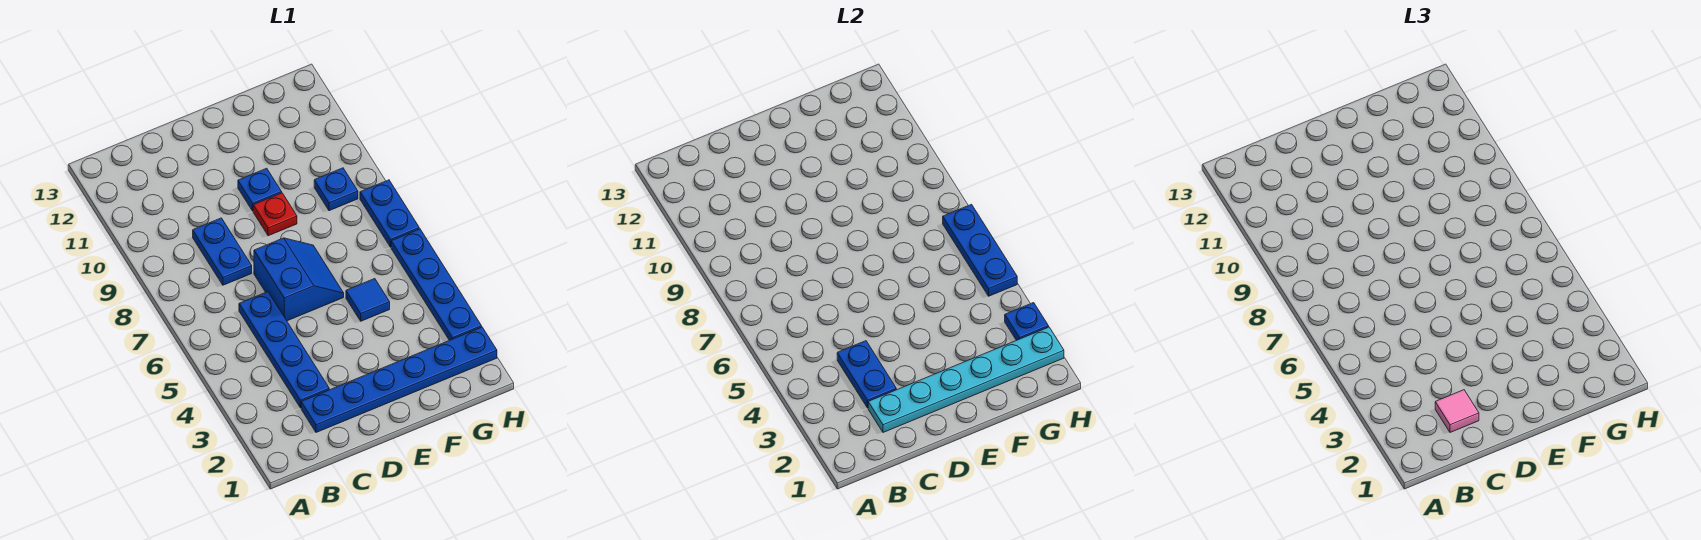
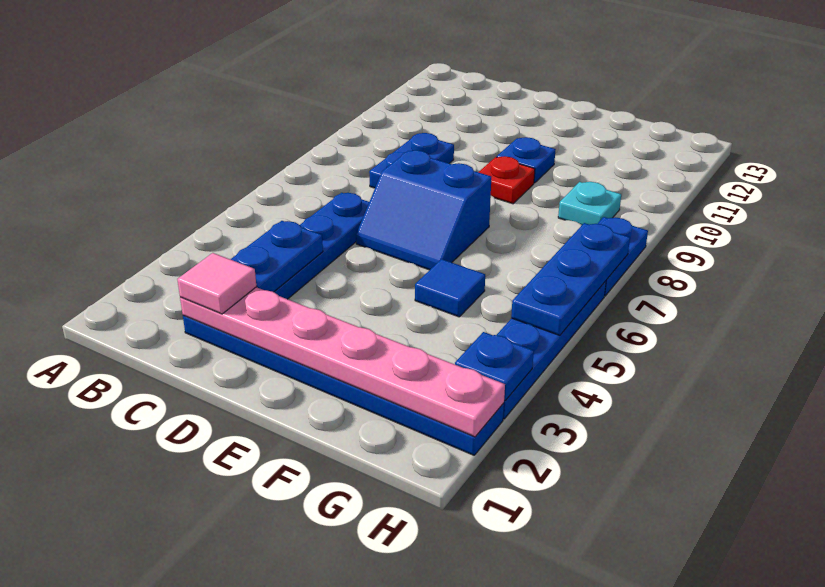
cyan 1x6 plate [868,327,1064,432] -> pink 1x6 plate [180,287,505,437]
blue 2x2 slope [254,238,344,321] -> blue 2x2 slope turned to [356,150,491,270]
blue 1x1 plate [314,168,358,211] -> cyan 1x1 plate [558,182,621,225]

